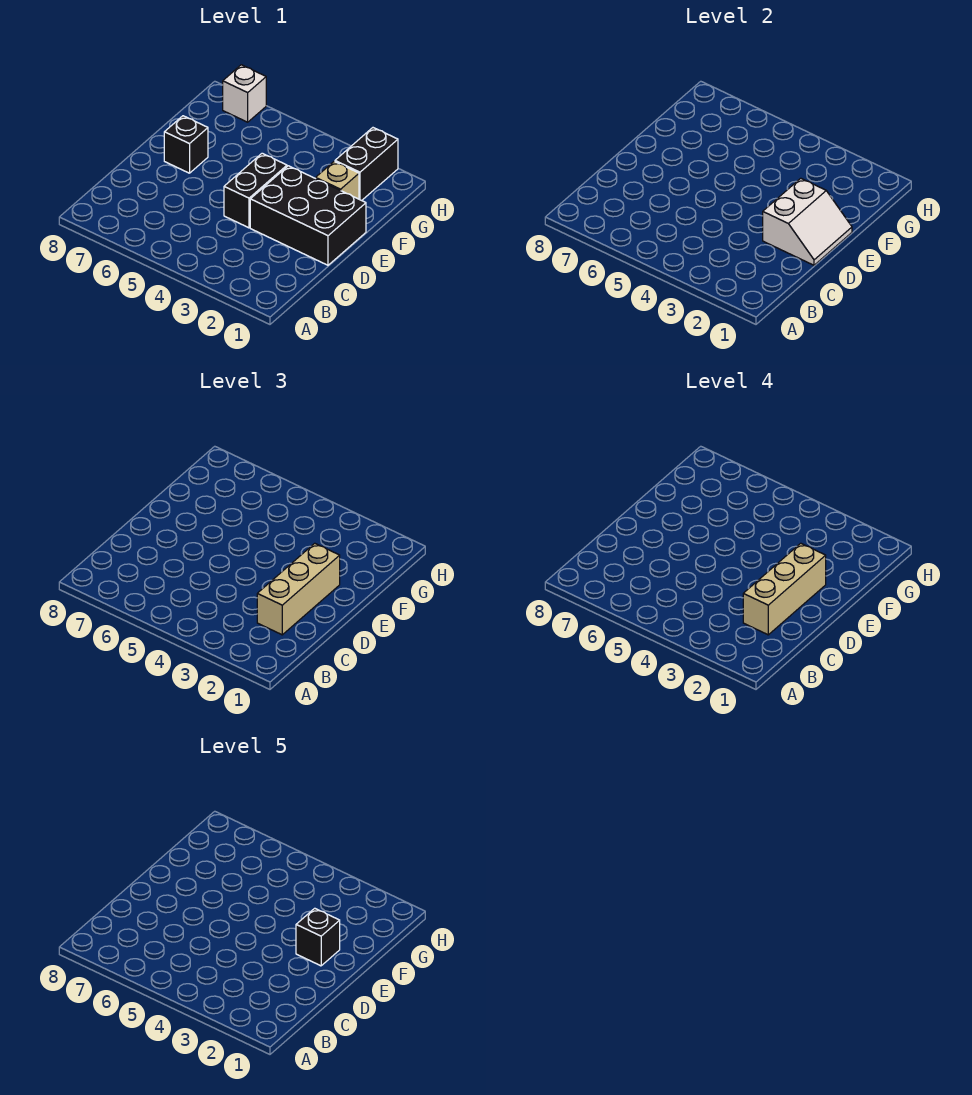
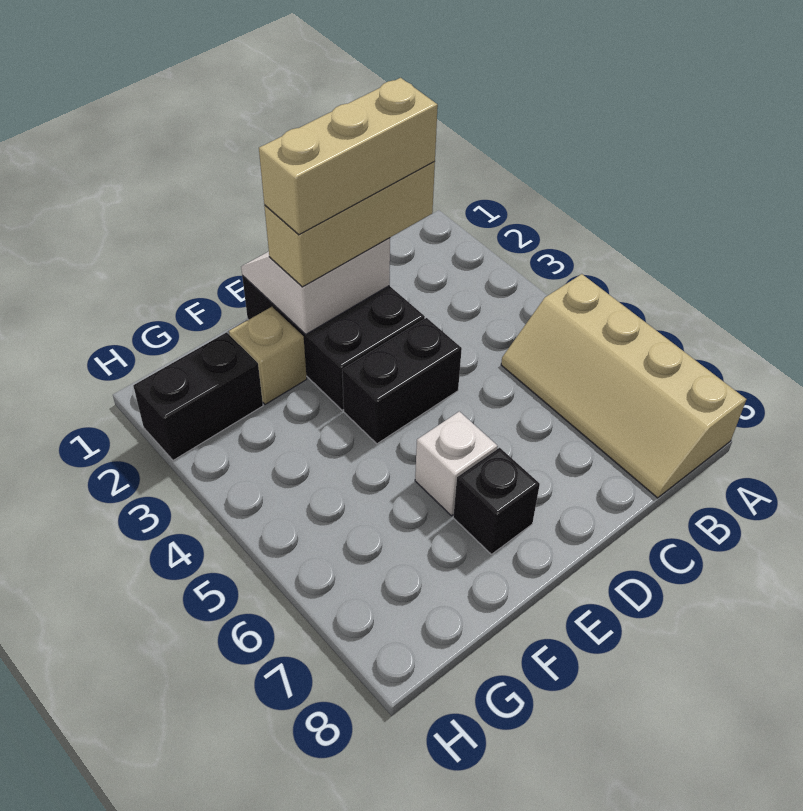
none -> tan 2x4 slope [501,274,746,498]
black 1x1 brick [296,908,340,966] -> none
white 1x1 brick [223,65,266,122] -> white 1x1 brick moved to [415,411,498,516]

